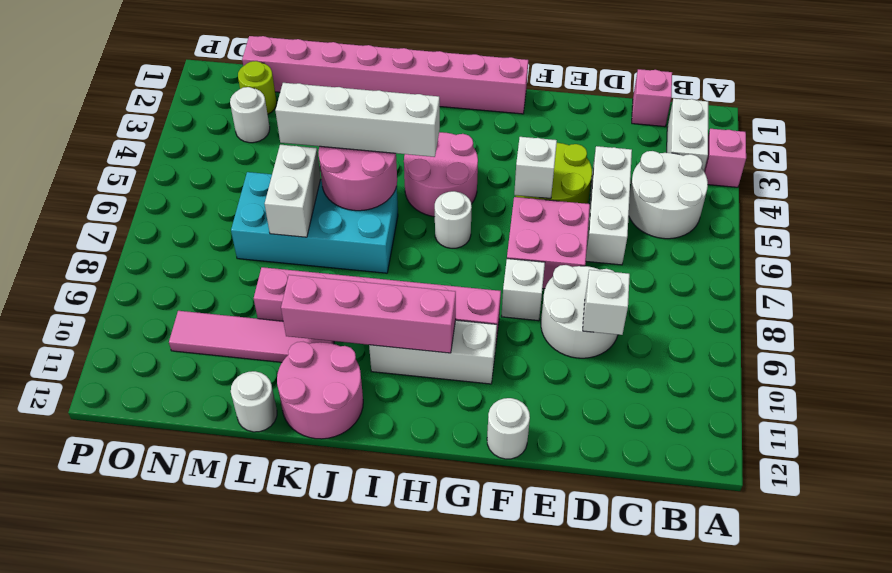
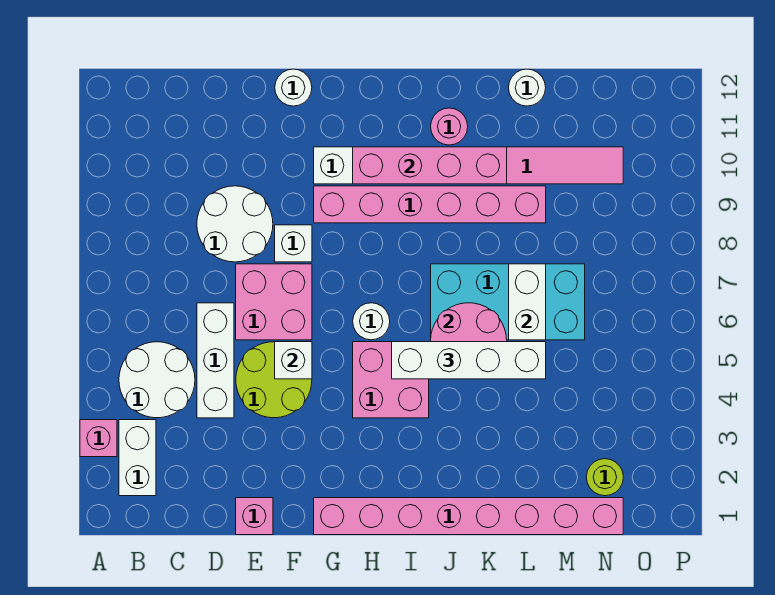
pink 1x1 brick [632,69,672,127] -> pink 1x1 brick moved to [236,498,273,535]
white 1x1 brick [583,270,630,335] -> none
pink 2x2 round brick [404,132,478,217] -> pink 2x2 brick [353,342,429,418]
pink 2x2 round brick [277,342,363,439] -> pink 1x1 round brick [431,108,468,145]
white 1x1 round brick [230,87,270,143] -> none

